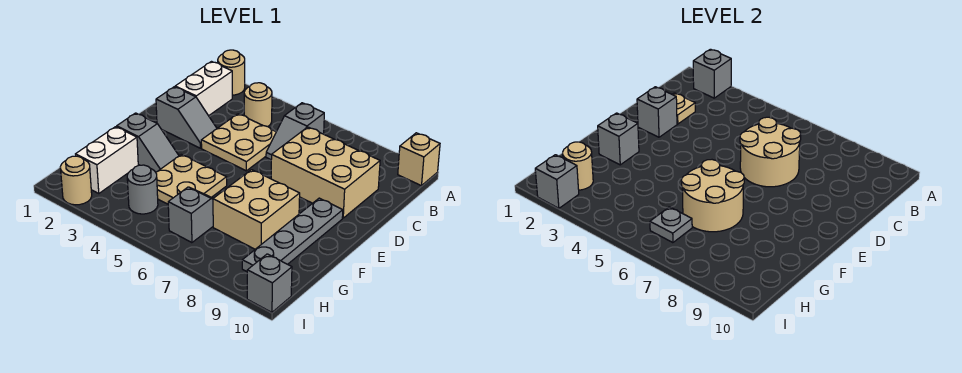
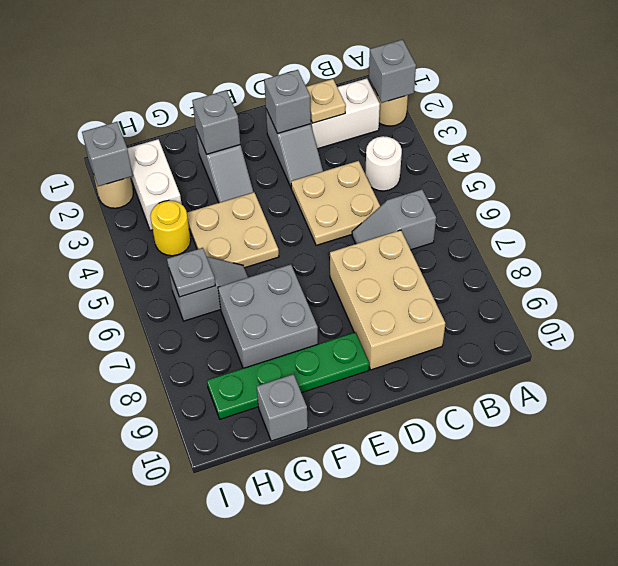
tan 1x1 brick [398,133,440,186] -> none
tan 1x1 round brick [244,83,272,127] -> white 1x1 round brick [365,136,402,191]
tan 2x2 round brick [740,117,801,187] -> none
grey 1x4 plate [242,198,343,271] -> green 1x4 plate [207,332,369,419]
tan 2x2 round brick [681,160,744,232] -> none
tan 2x2 brick [213,170,300,249] -> grey 2x2 brick [218,264,318,368]
white 1x2 brick [76,127,138,193] -> white 1x2 brick turned to [127,139,182,231]
tan 1x1 round brick [563,142,593,190] -> none
grey 1x1 round brick [127,165,158,214] -> yellow 1x1 round brick [150,200,191,256]
grey 1x1 brick [247,254,292,312] -> grey 1x1 brick moved to [257,374,308,441]

